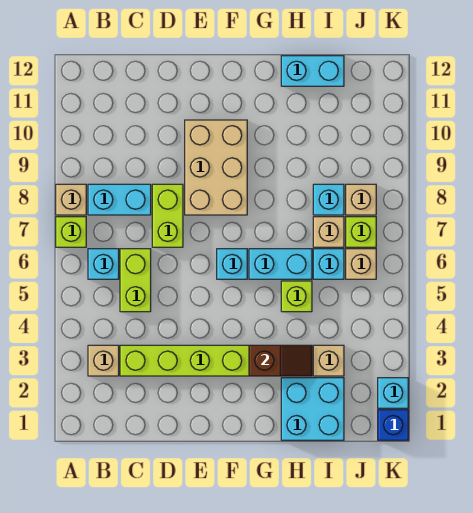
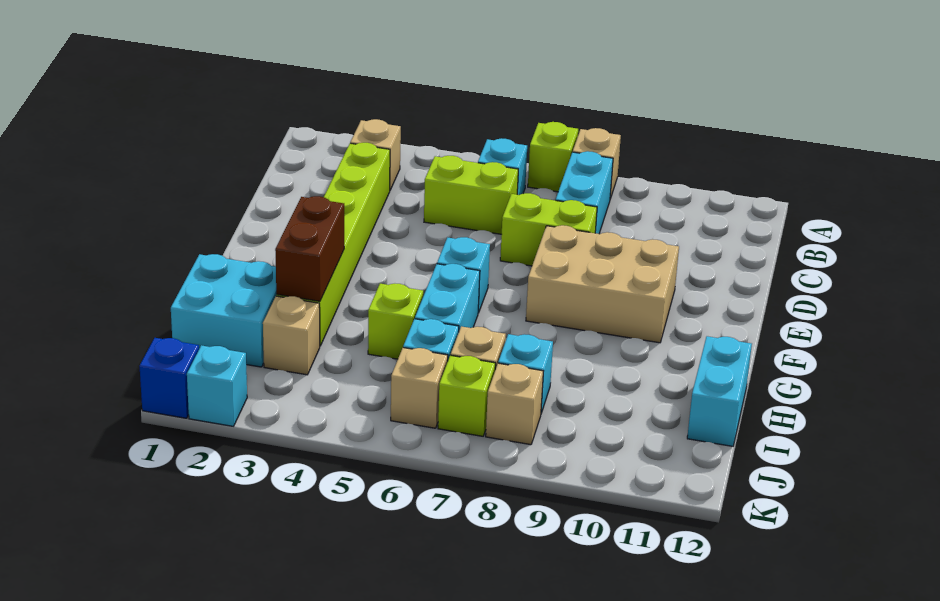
brown 1x2 slope [249,345,312,376] -> brown 1x2 brick [275,196,344,301]

